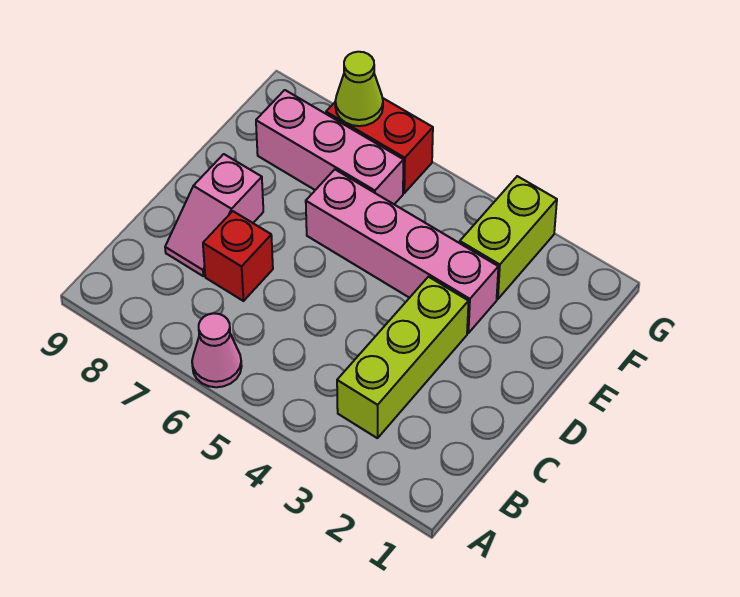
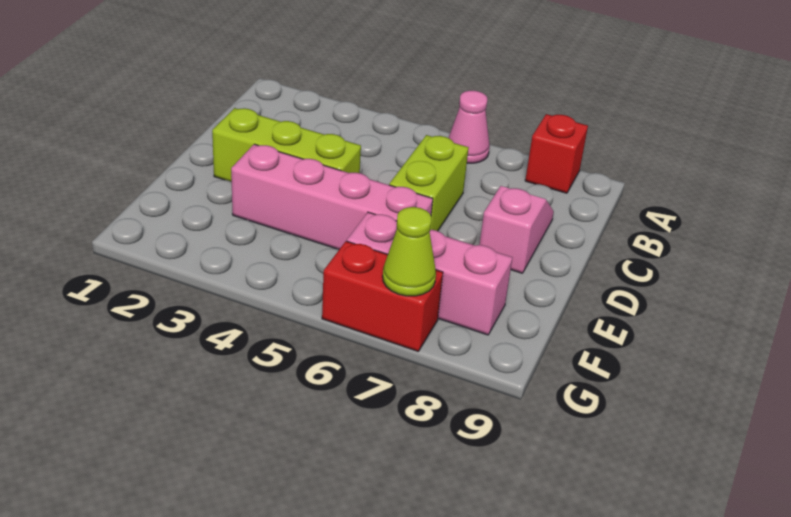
lime 1x3 brick [337,277,469,438] -> lime 1x3 brick turned to [212,108,361,182]
red 1x1 brick [203,211,273,301] -> red 1x1 brick moved to [525,114,588,193]
lime 1x2 brick [460,176,557,299] -> lime 1x2 brick moved to [389,135,469,231]

